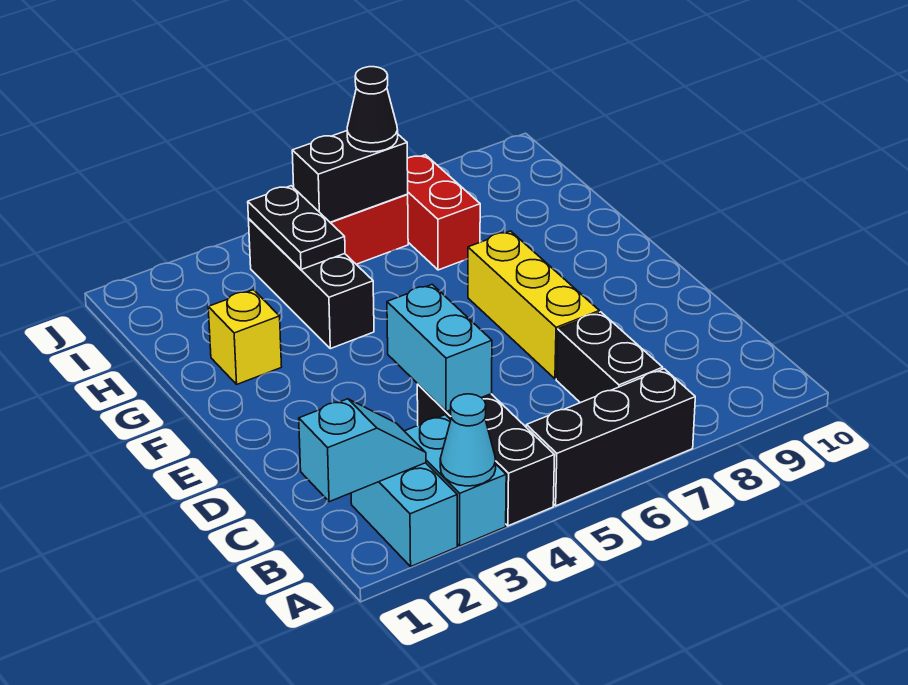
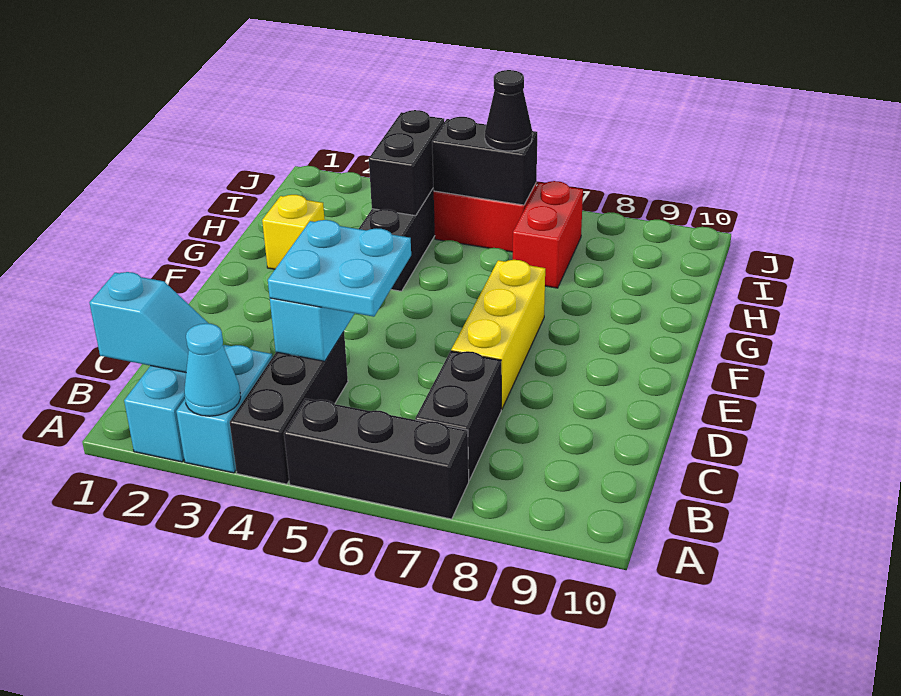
none -> cyan 2x2 plate [268,220,411,317]
black 1x2 plate [248,186,345,270] -> black 1x2 brick [369,110,444,216]

